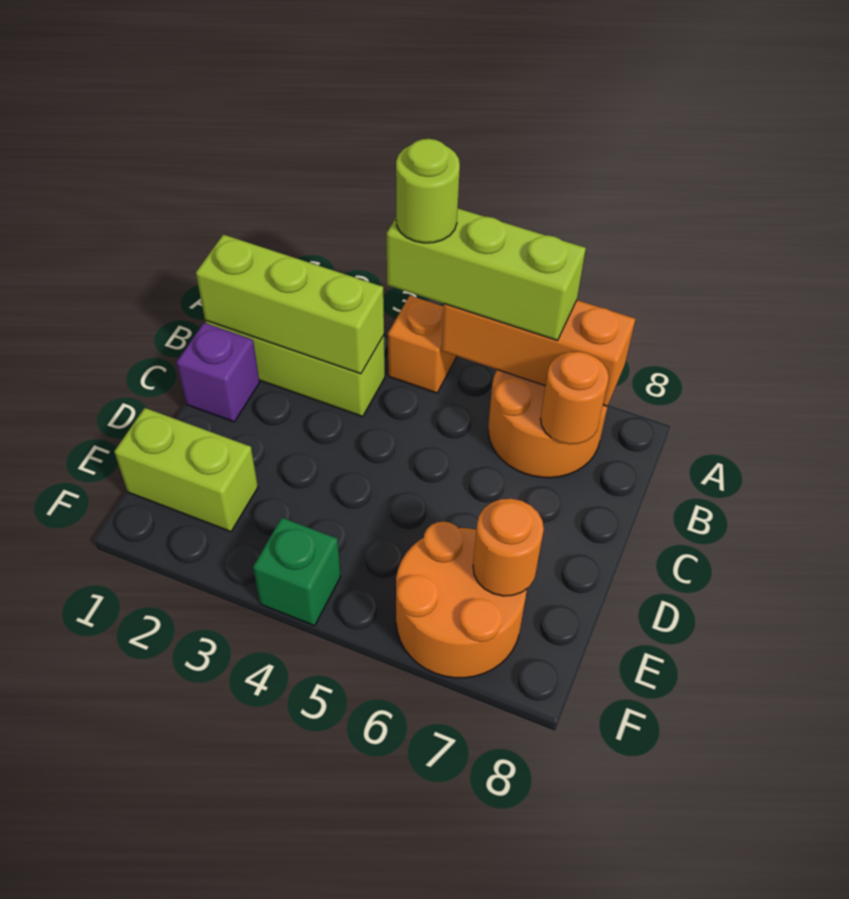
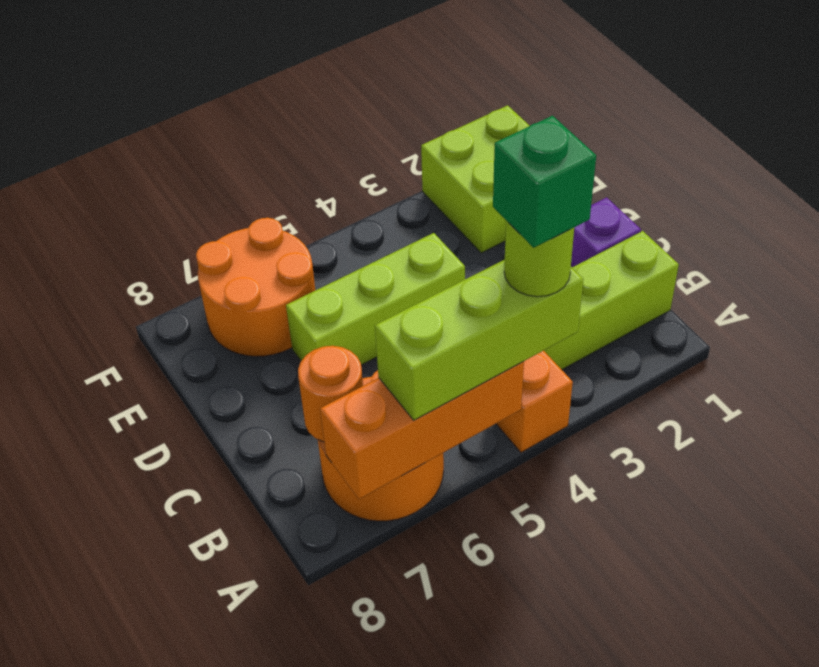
lime 1x3 brick [196,235,384,374] -> lime 1x3 brick moved to [286,233,465,365]
lime 1x2 brick [114,408,258,532] -> lime 2x2 brick [421,105,530,253]
orange 1x1 round brick [473,499,544,596] -> none
green 1x1 brick [253,518,341,626] -> green 1x1 brick moved to [493,116,596,248]

